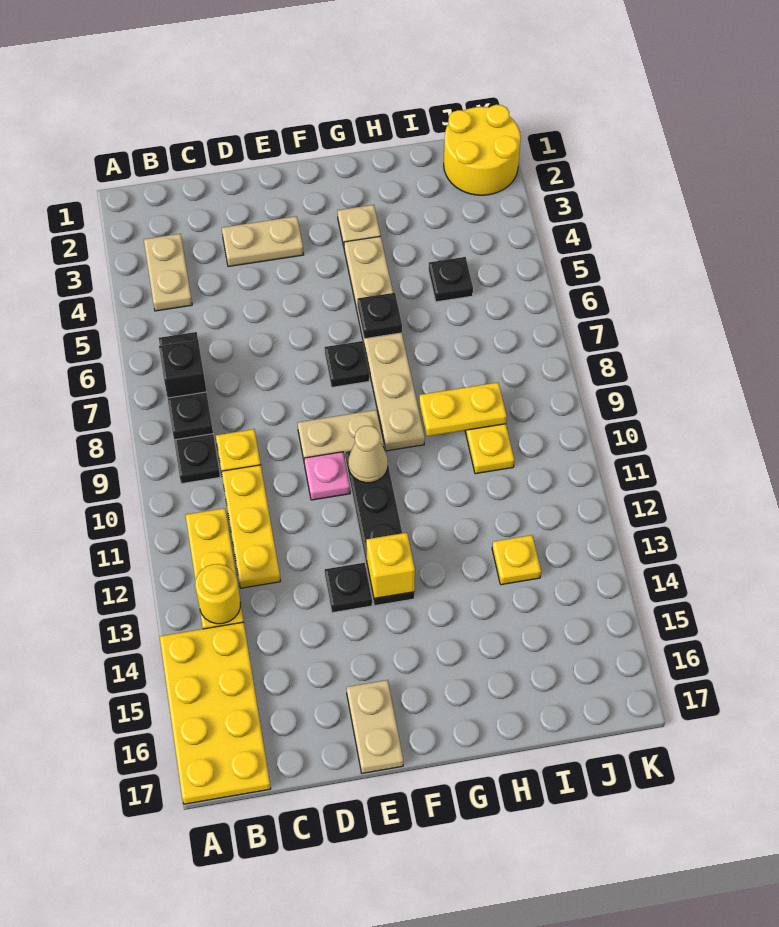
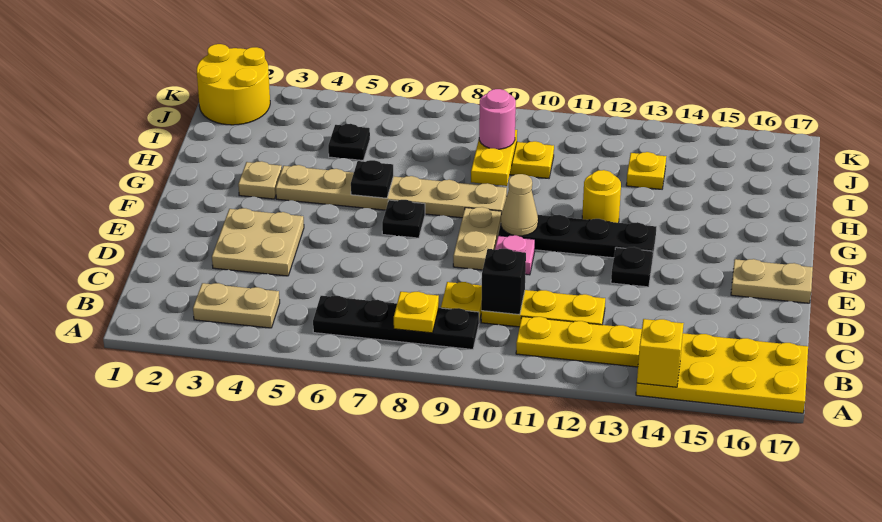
black 1x1 brick [159,340,206,398] -> black 1x1 brick moved to [481,249,526,315]
black 1x1 plate [167,392,213,440] -> yellow 1x1 plate [394,292,439,333]
yellow 1x1 round brick [195,564,240,624] -> yellow 1x1 round brick moved to [582,170,621,223]
tan 1x2 plate [222,216,304,267] -> tan 2x2 plate [212,208,304,276]
yellow 1x1 brick [366,533,415,598] -> yellow 1x1 brick moved to [637,319,684,387]
none -> pink 1x1 round brick [479,89,516,149]

